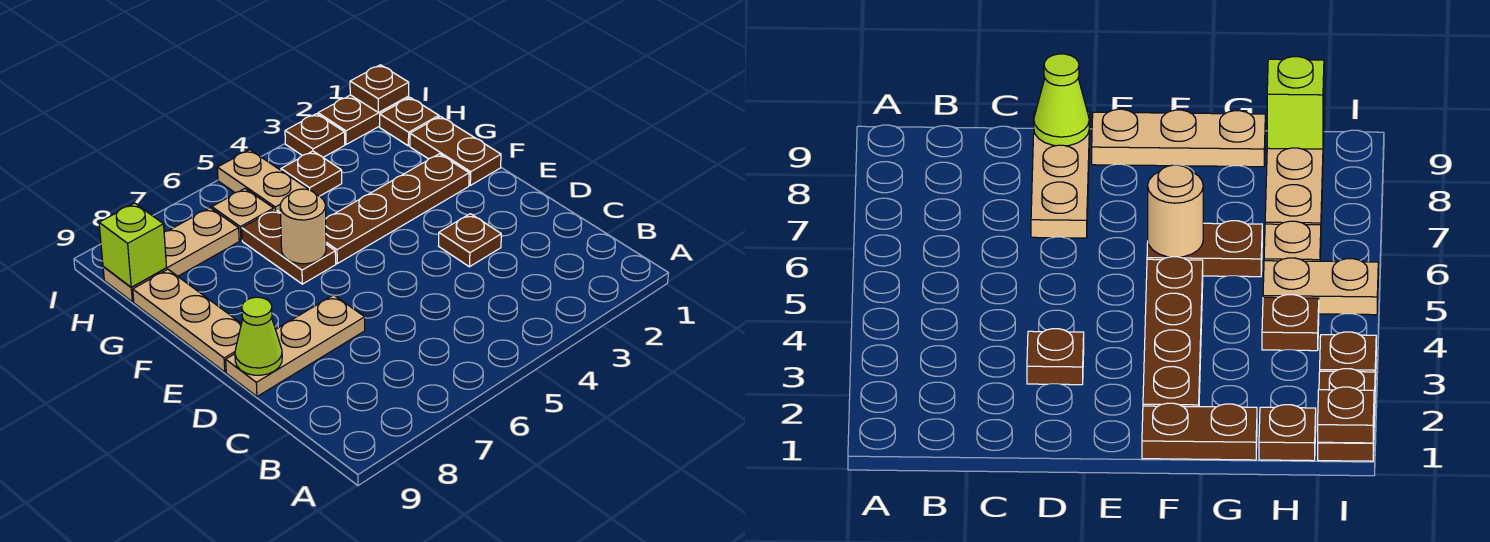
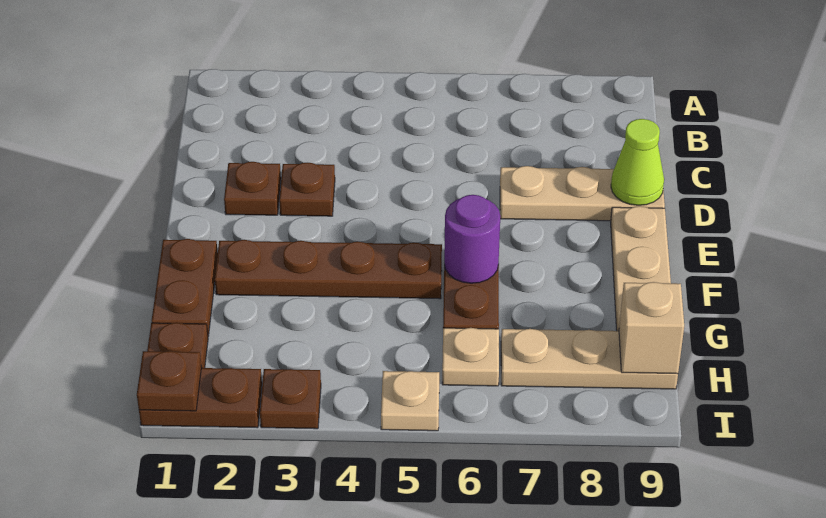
tan 1x1 round brick [280,189,326,264] -> purple 1x1 round brick [444,195,500,283]
brown 1x1 plate [281,151,342,196] -> brown 1x1 plate moved to [224,162,281,215]
tan 1x2 plate [217,150,308,212] -> tan 1x1 plate [381,371,439,431]
lime 1x1 brick [99,203,167,287] -> tan 1x1 brick [619,282,684,374]

